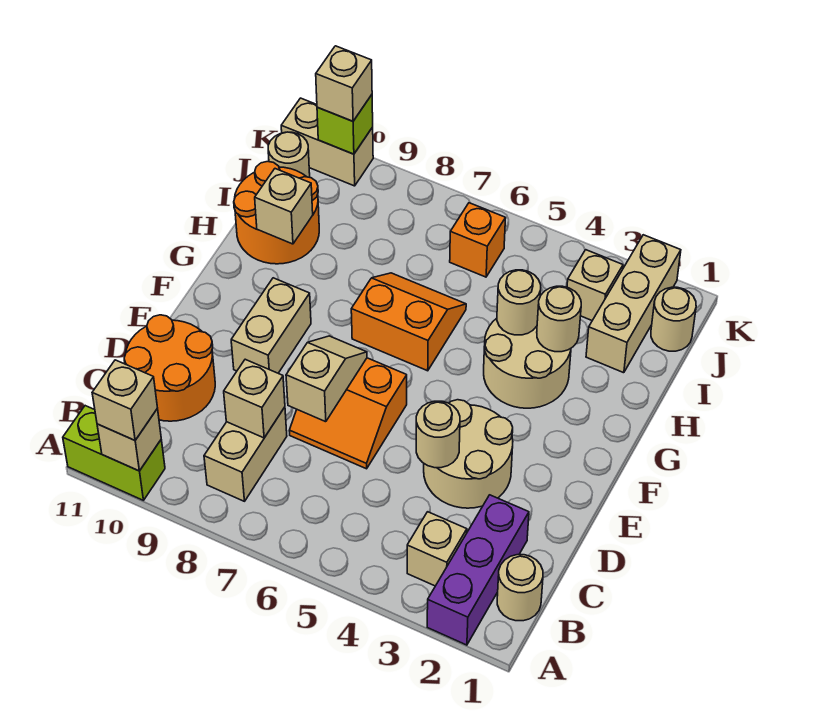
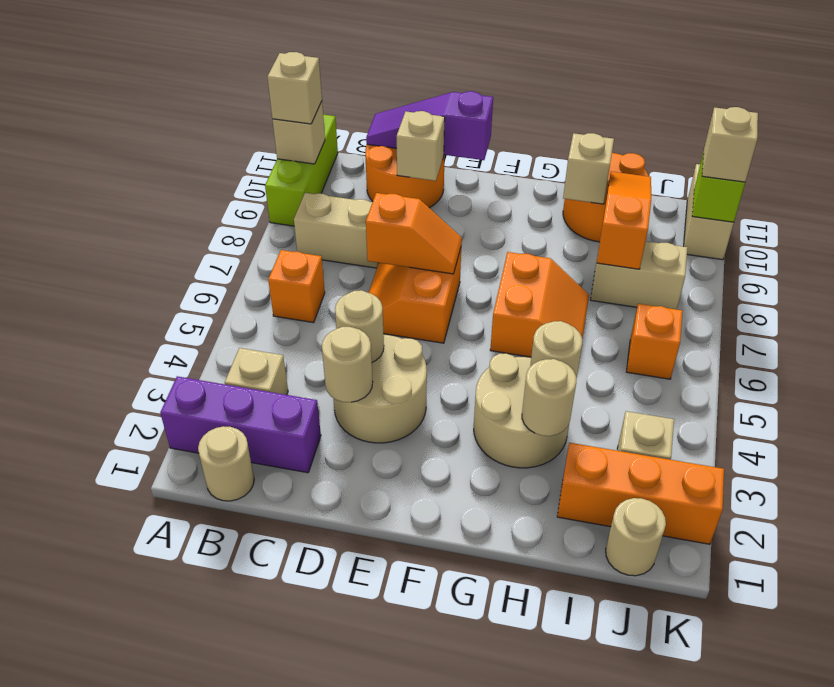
lime 1x2 brick [63,406,165,500] -> lime 1x3 brick [265,115,338,226]
none -> orange 1x1 brick [268,250,325,323]
tan 1x1 brick [224,359,285,438] -> tan 1x1 brick moved to [396,111,445,181]
none -> purple 1x3 slope [366,91,493,160]
tan 1x2 slope [286,336,367,422] -> orange 1x2 slope [366,193,462,274]
tan 1x2 brick [231,278,311,373] -> tan 1x2 brick moved to [591,241,688,310]
tan 1x3 brick [586,235,681,373] -> orange 1x3 brick [557,443,724,544]
none -> orange 1x3 slope [597,172,651,269]
tan 1x1 round brick [268,132,310,177] -> tan 1x1 round brick moved to [322,327,373,402]

